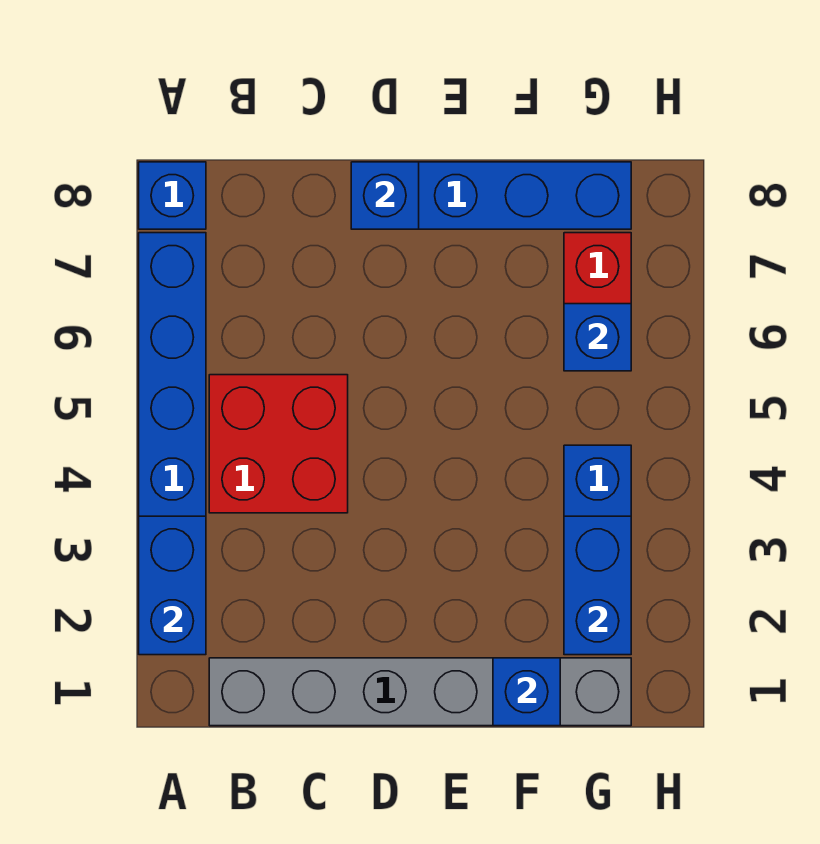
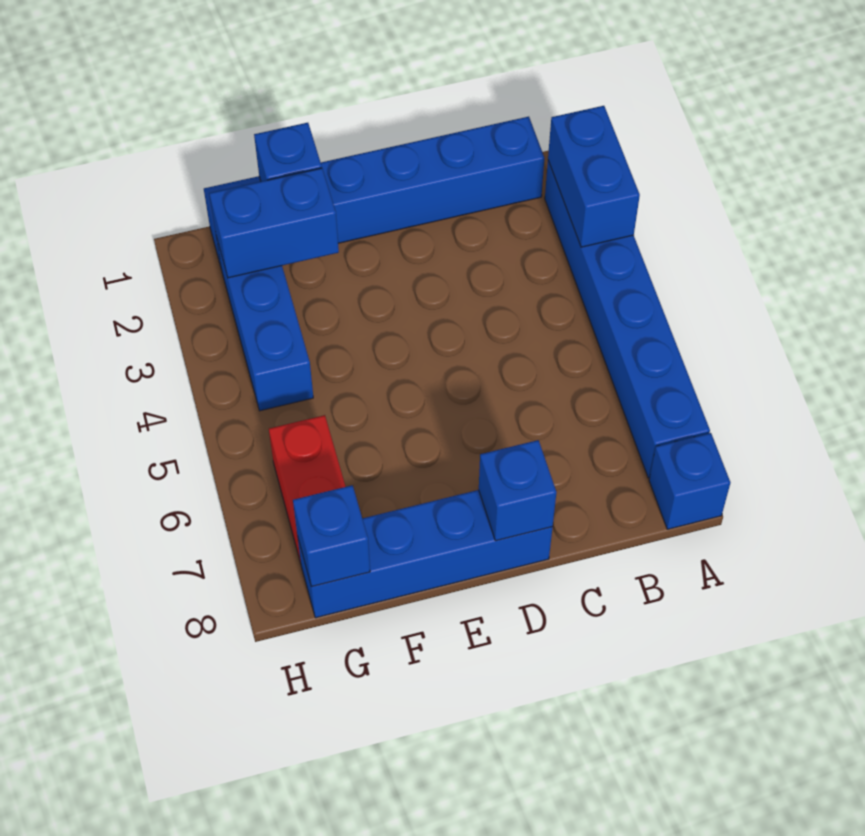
grey 1x6 brick [209,658,631,726] -> blue 1x6 brick [204,117,544,270]
red 2x2 brick [209,375,348,513] -> none
blue 1x2 brick [564,516,631,655] -> blue 1x2 brick turned to [209,168,339,278]
blue 1x1 brick [564,304,631,371] -> blue 1x1 brick moved to [293,485,370,587]

